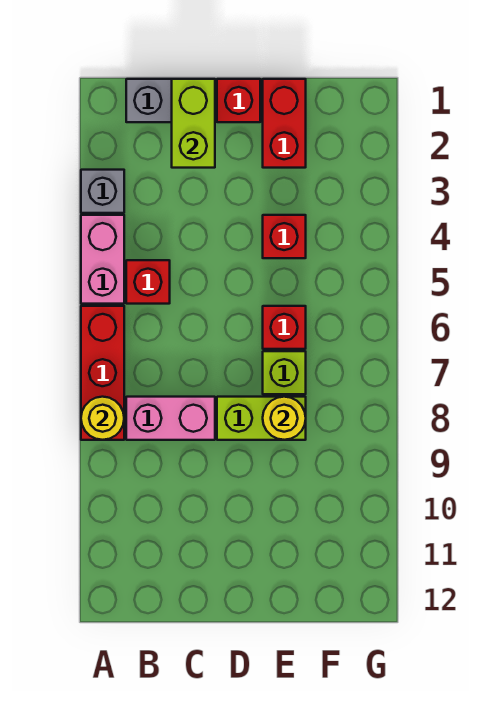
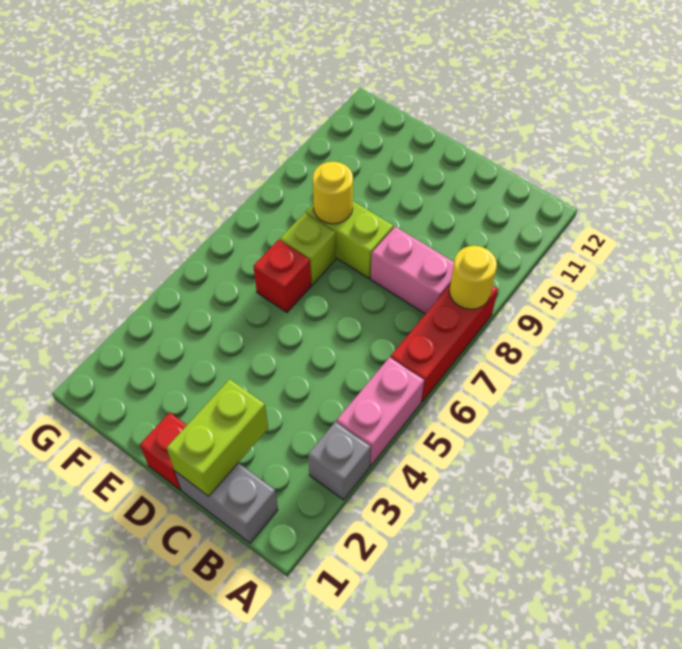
red 1x1 brick [126,260,170,304] -> none
red 1x2 brick [263,79,306,168] -> none
red 1x1 brick [263,215,306,258] -> none

